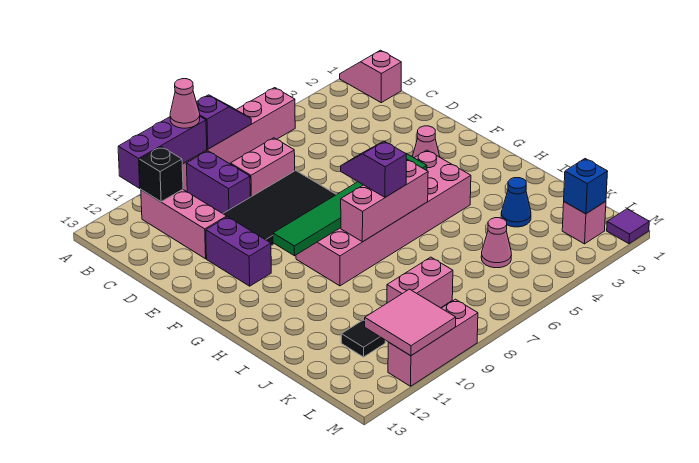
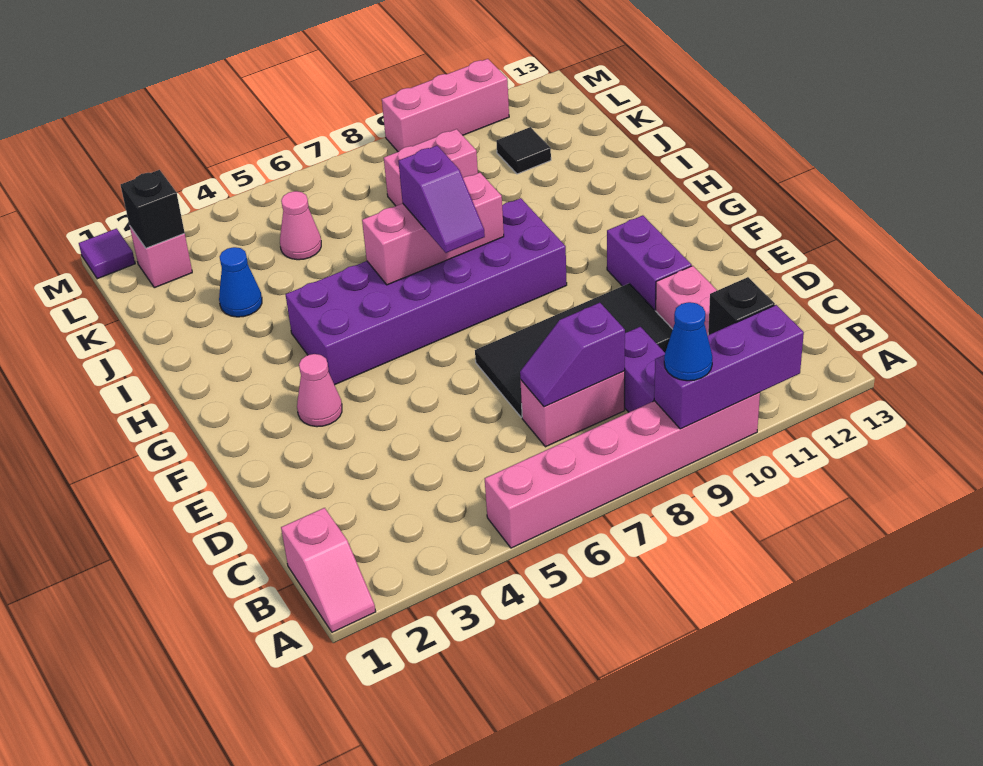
purple 1x2 slope [196,95,251,149] -> purple 1x2 slope moved to [520,303,625,407]
pink 1x1 cone [170,79,200,128] -> blue 1x1 cone [664,302,712,381]
pink 2x6 brick [296,150,471,286] -> purple 2x6 brick [285,198,567,385]
green 1x6 tile [273,154,427,256] -> none
blue 1x1 brick [564,159,608,214] -> black 1x1 brick [121,170,185,248]
pink 2x2 tile [365,289,456,356] -> none

